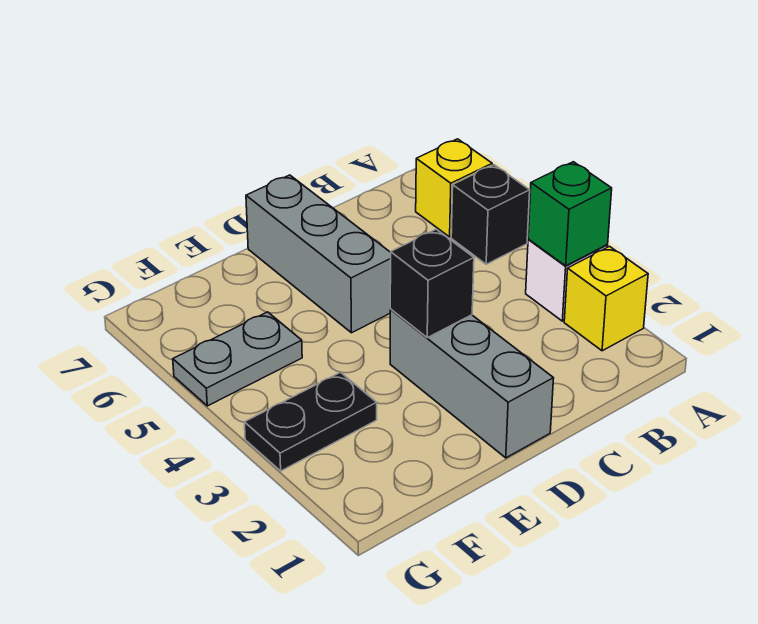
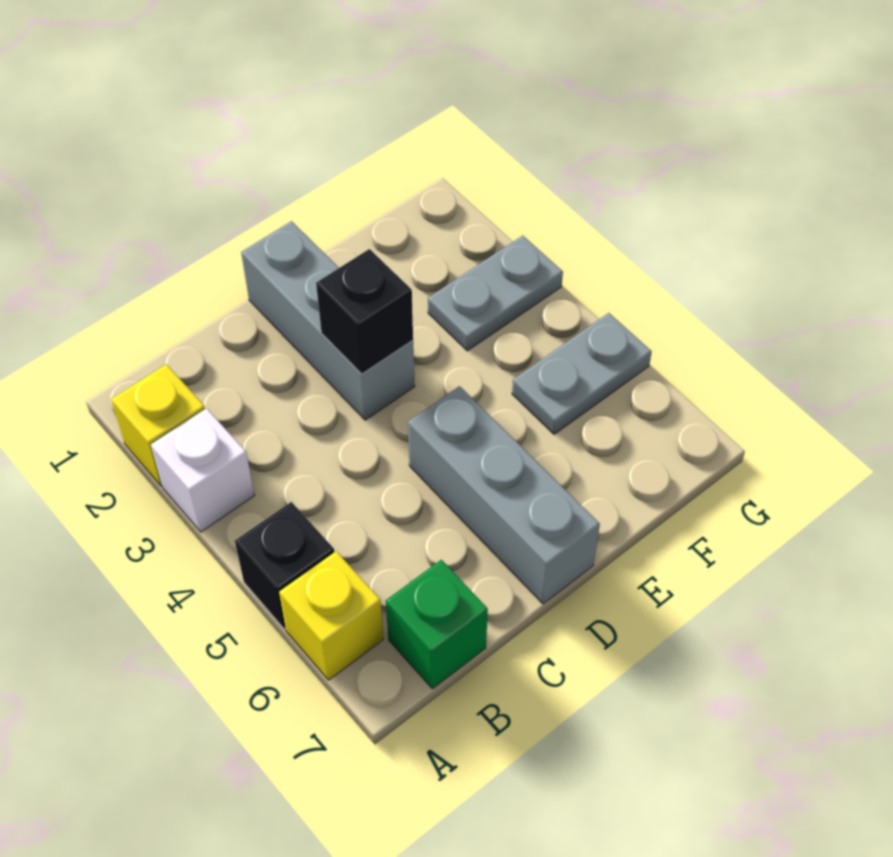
green 1x1 brick [528,162,612,266] -> green 1x1 brick moved to [386,560,488,689]
black 1x2 plate [244,372,377,471] -> grey 1x2 plate [428,236,563,351]

